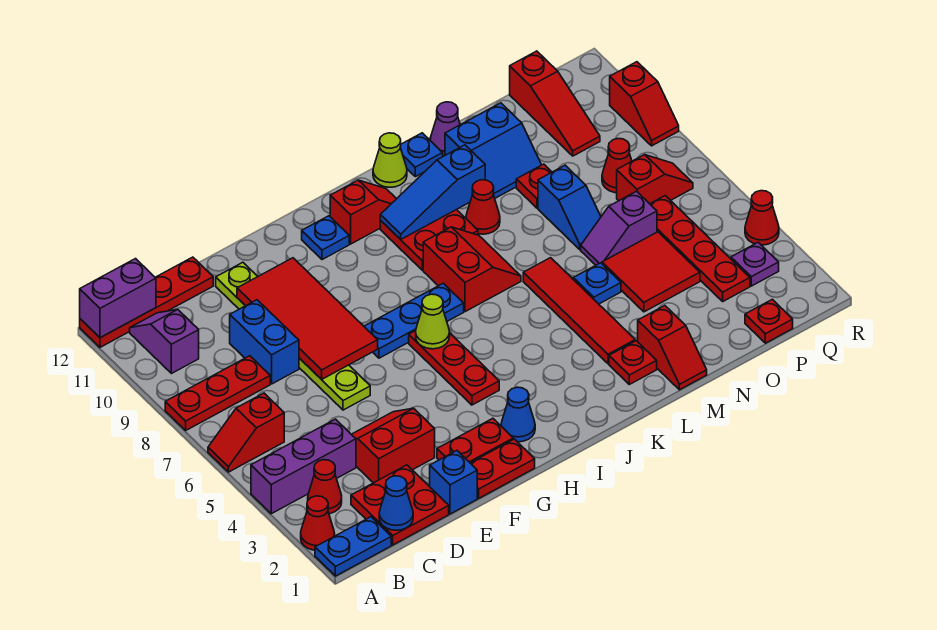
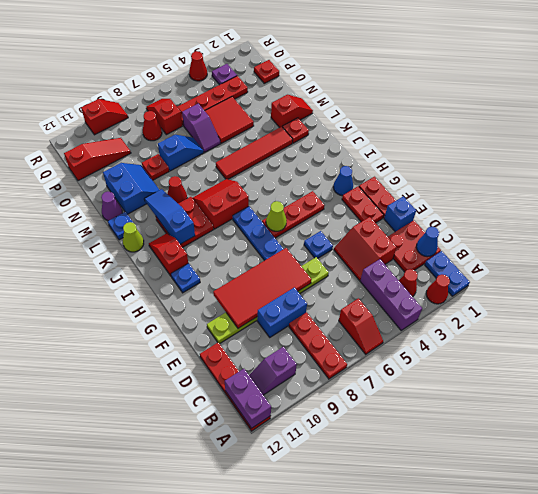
blue 1x3 slope [380,145,485,239] -> blue 1x3 slope turned to [144,189,195,244]
blue 1x1 plate [573,263,621,304] -> blue 1x1 plate moved to [304,231,333,258]

